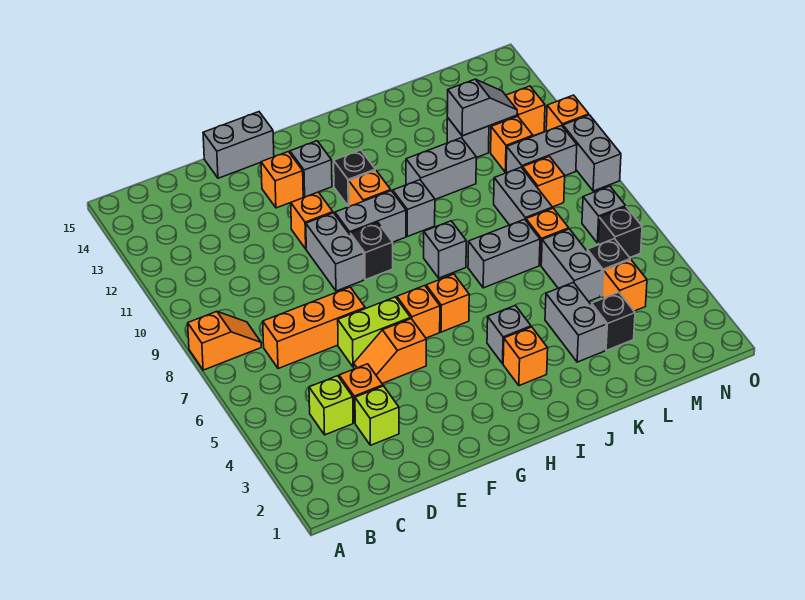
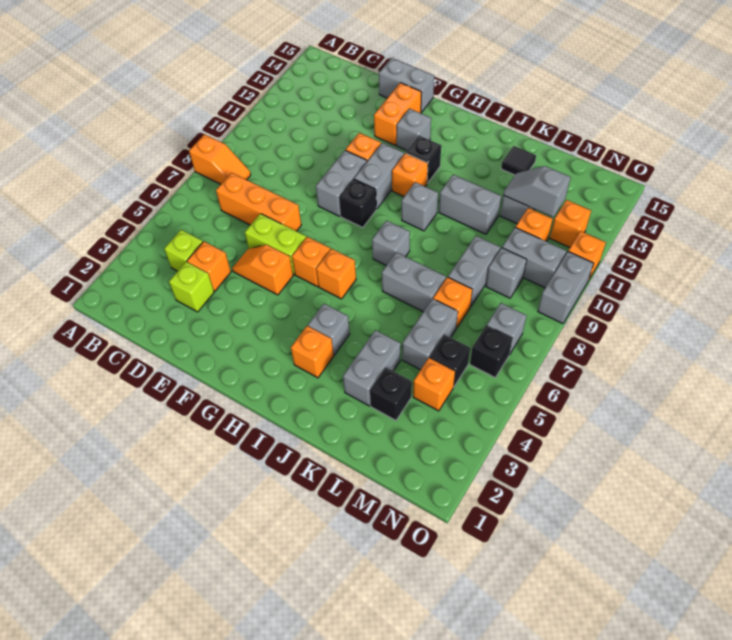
orange 1x1 brick [261,152,303,208] -> orange 1x2 brick [374,83,422,145]
grey 1x2 brick [335,191,406,242] -> grey 1x2 brick turned to [354,143,404,209]
none -> black 1x1 tile [501,146,536,175]
grey 1x2 slope [447,79,517,136] -> grey 1x2 slope turned to [503,166,571,217]
orange 1x1 brick [523,156,565,207] -> grey 1x1 brick [486,248,527,298]

